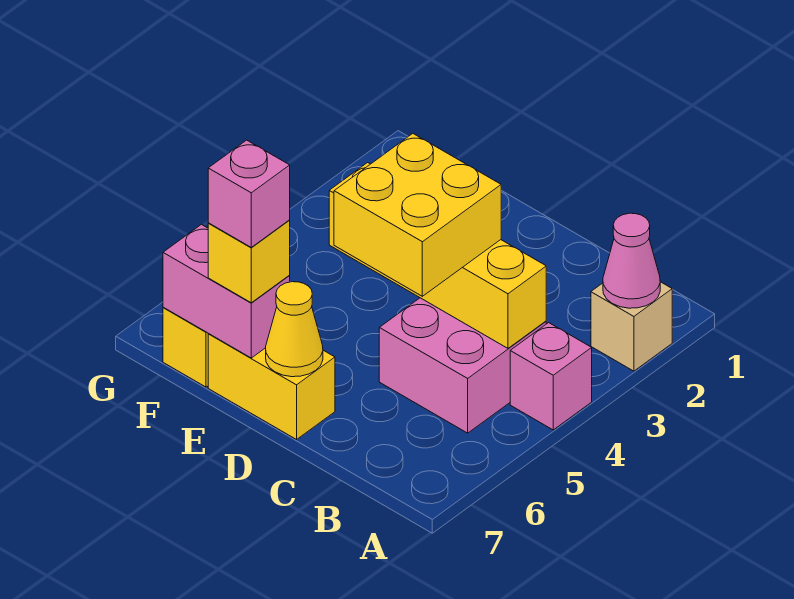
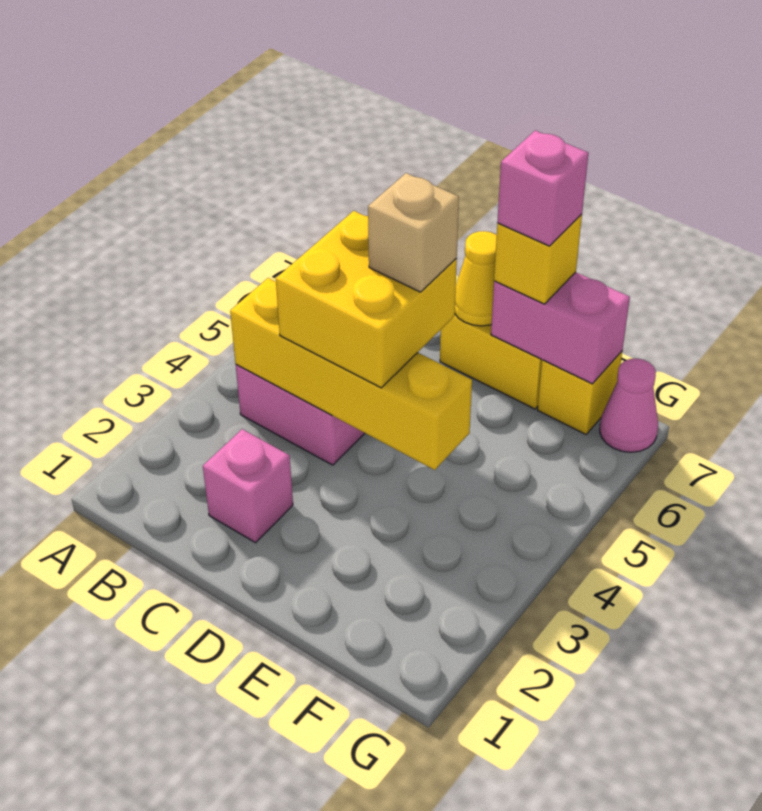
tan 1x1 brick [591,282,672,371] -> tan 1x1 brick moved to [368,173,459,292]
pink 1x1 cone [603,213,660,308] -> pink 1x1 cone moved to [600,359,658,452]
pink 1x1 brick [510,323,592,430] -> pink 1x1 brick moved to [203,429,293,543]

